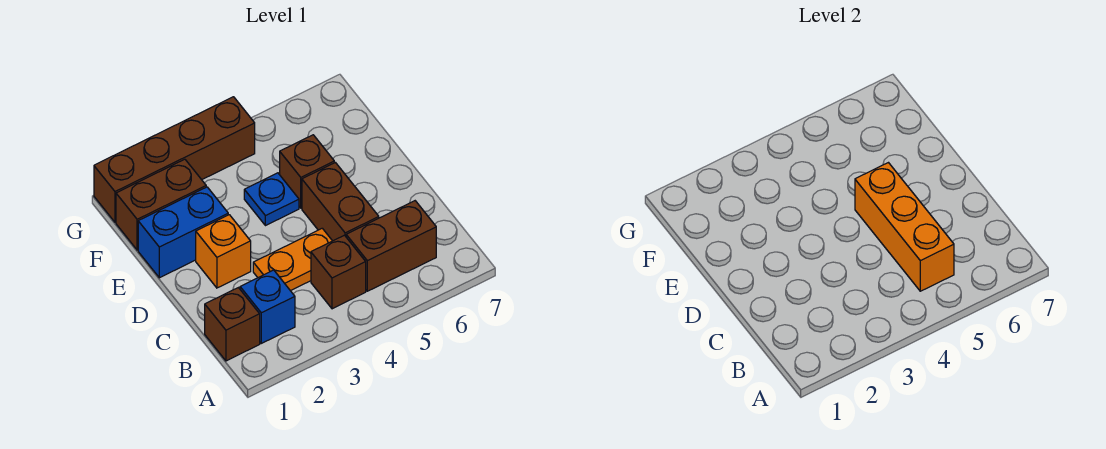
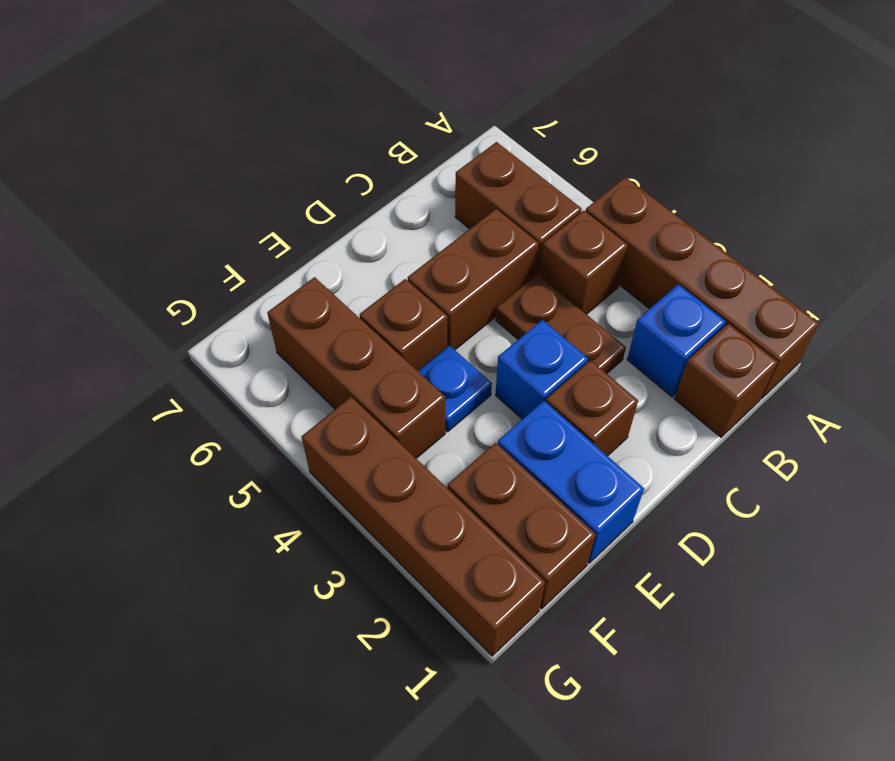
none -> brown 1x4 brick [586,177,819,399]
orange 1x3 brick [855,163,954,291] -> none
orange 1x2 plate [253,228,332,291] -> brown 1x2 plate [496,274,626,374]
orange 1x1 brick [196,215,251,288] -> brown 1x1 brick [546,360,638,456]
none -> blue 1x1 brick [495,320,588,419]
none -> brown 1x3 brick [267,277,445,458]

